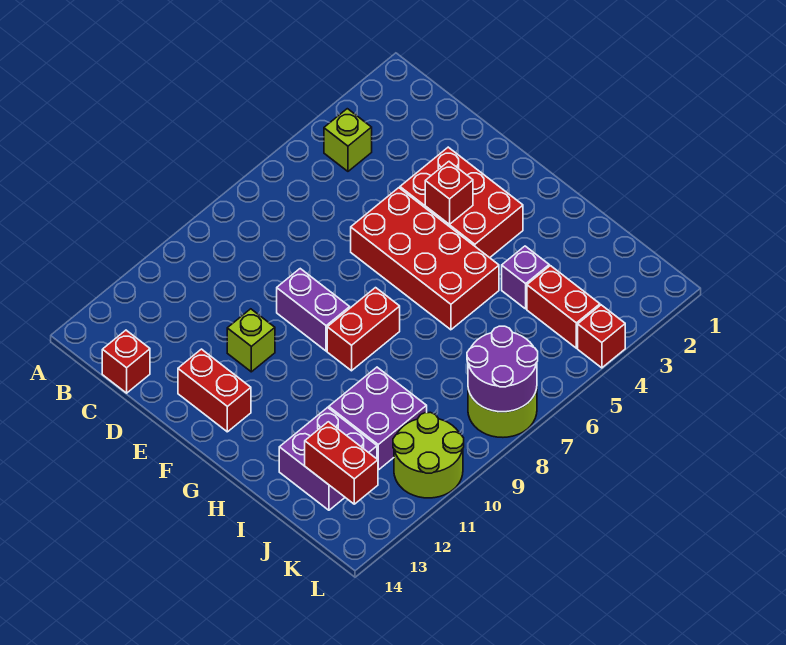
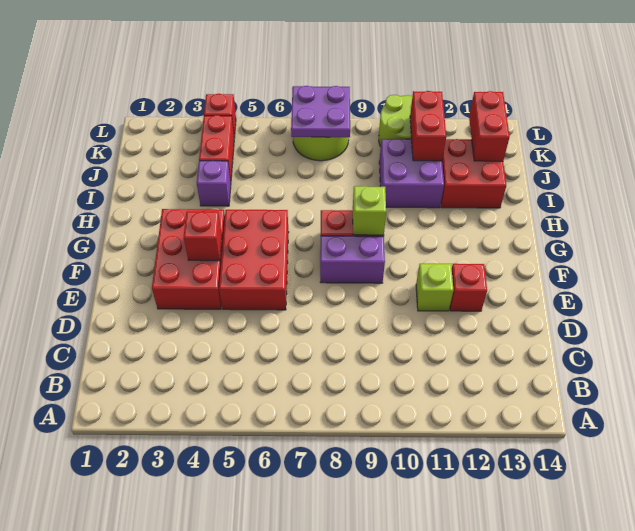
lime 1x1 brick [324,109,372,171] -> lime 1x1 brick moved to [353,186,386,235]
red 1x1 brick [102,330,150,393] -> red 1x1 brick moved to [450,264,487,311]
red 2x4 brick [351,188,499,330] -> red 2x3 brick [219,210,289,310]
purple 1x2 brick [277,269,350,351] -> purple 1x2 brick turned to [320,236,385,283]
red 1x2 brick [178,349,251,432] -> red 1x2 brick moved to [410,91,446,161]
purple 2x2 brick [279,408,377,510] -> red 2x2 brick [441,139,506,208]
purple 2x2 round brick [467,326,538,412] -> purple 2x2 plate [291,86,350,137]

